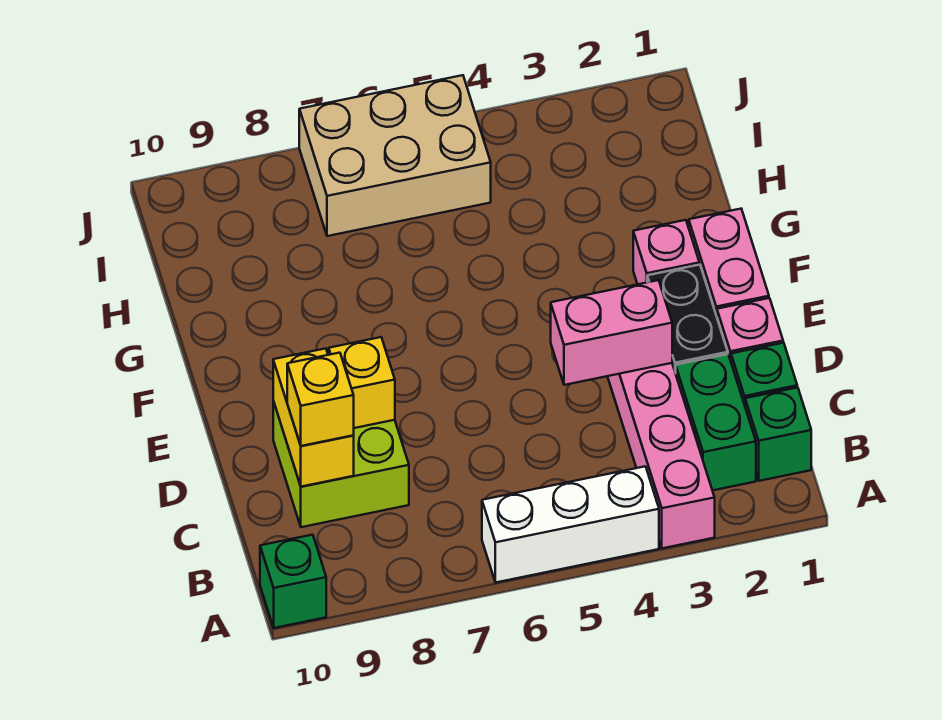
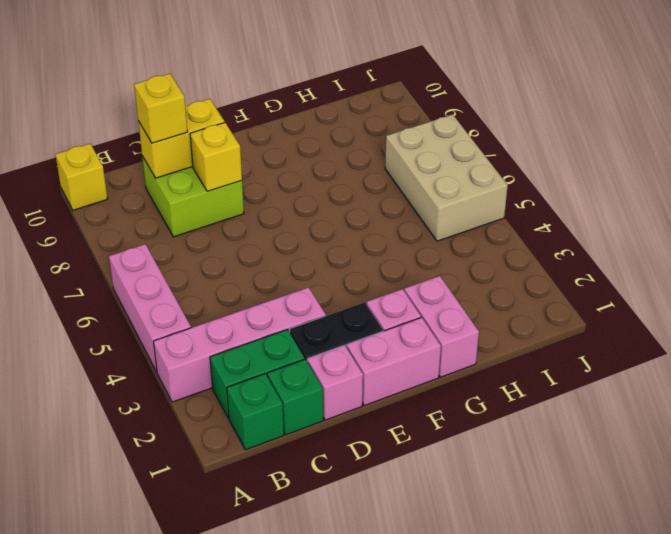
white 1x3 brick [482,466,659,582] -> pink 1x3 brick [109,244,191,372]
green 1x1 brick [260,535,326,628] -> yellow 1x1 brick [55,144,107,210]
pink 1x2 brick [551,280,672,385] -> pink 1x2 brick moved to [404,276,479,377]

